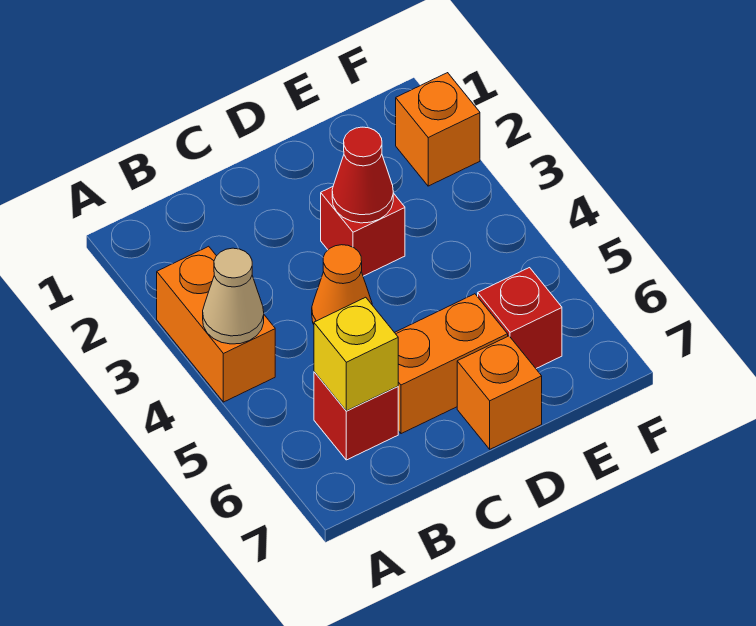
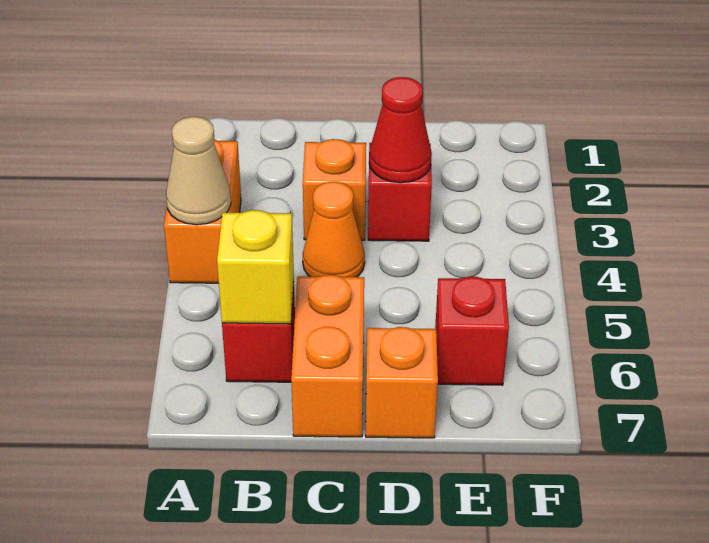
orange 1x2 brick [395,294,508,434] -> orange 1x2 brick turned to [291,275,364,437]
orange 1x1 brick [396,73,480,186] -> orange 1x1 brick moved to [303,139,366,240]

